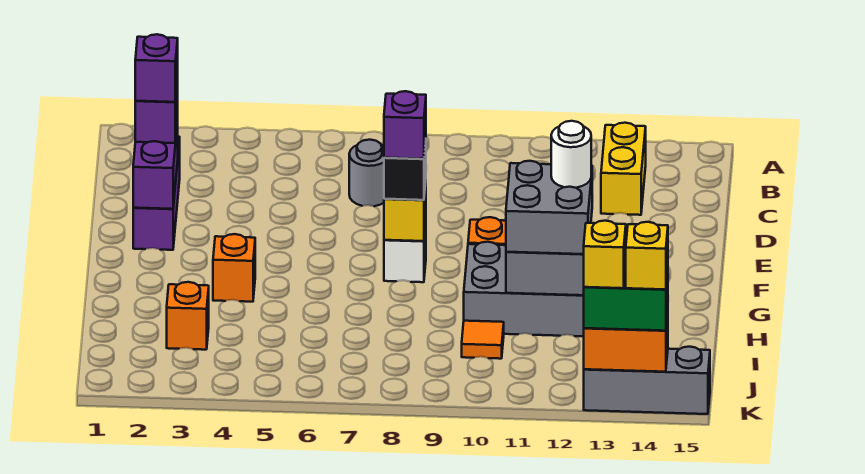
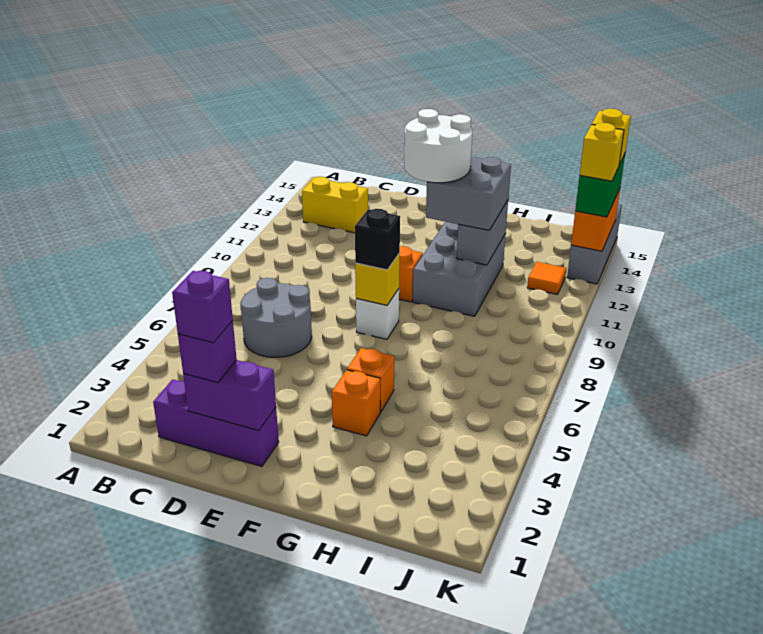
grey 1x1 round brick [349,140,384,206] -> grey 2x2 round brick [240,278,312,357]
purple 1x1 brick [384,91,426,159] -> none
white 1x1 round brick [551,121,592,188] -> white 2x2 round brick [404,109,472,183]
orange 1x1 brick [167,282,209,350] -> orange 1x1 brick moved to [347,348,394,412]
orange 1x1 tile [462,321,504,359] -> orange 1x1 tile moved to [527,262,566,295]

